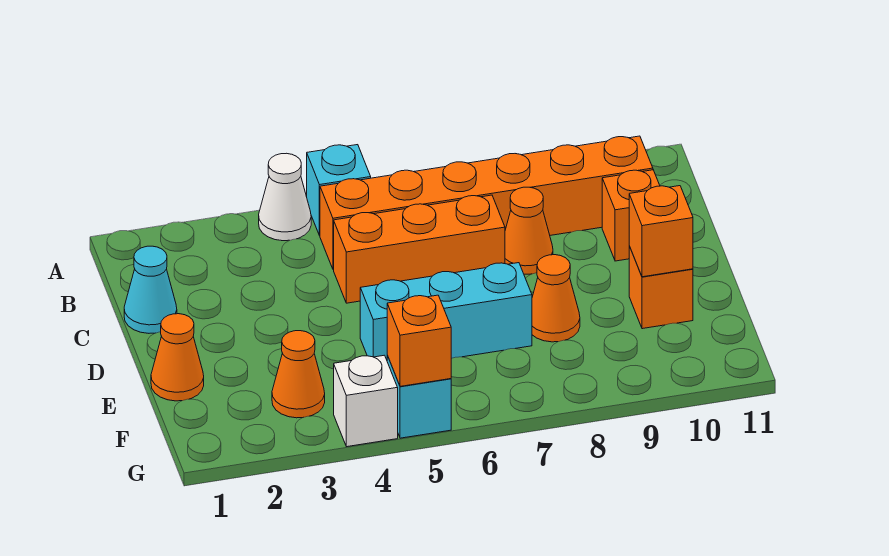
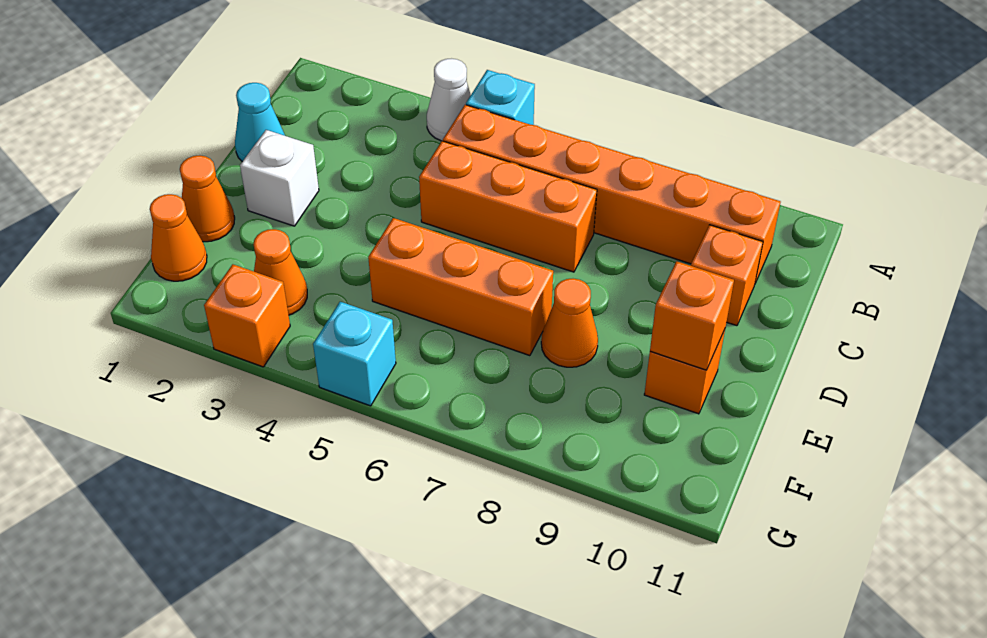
orange 1x1 cone [505,187,553,274] -> orange 1x1 cone moved to [150,194,207,281]
cyan 1x3 brick [360,263,532,360] -> orange 1x3 brick [368,218,553,356]
white 1x1 brick [334,355,398,447] -> white 1x1 brick moved to [240,130,319,226]
orange 1x1 brick [387,295,451,386] -> orange 1x1 brick moved to [204,264,290,367]

